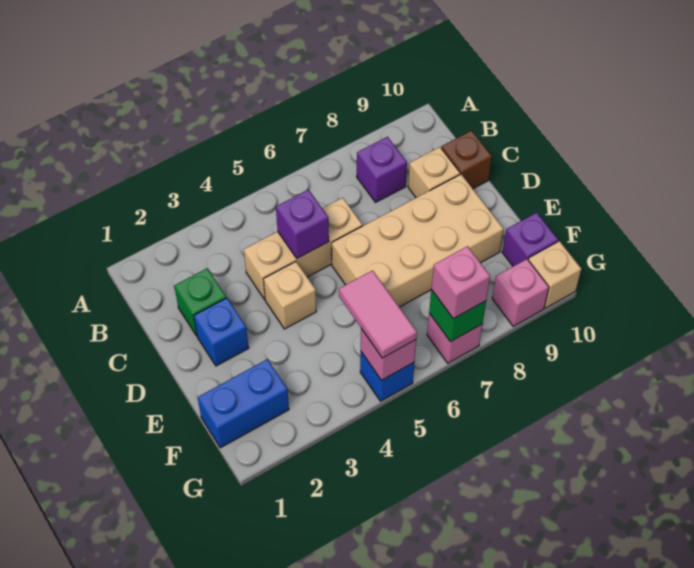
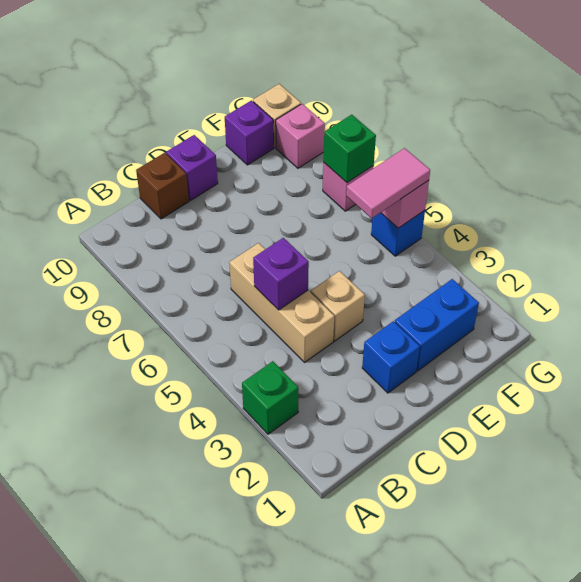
purple 1x1 brick [357,137,407,202] -> purple 1x1 brick moved to [166,135,218,201]
green 1x1 brick [174,268,226,336] -> green 1x1 brick moved to [242,361,298,434]
tan 1x1 brick [408,147,460,198] -> none
tan 2x4 brick [332,174,503,307] -> none
blue 1x2 brick [198,359,289,448] -> blue 1x2 brick turned to [395,279,479,371]
pink 1x1 brick [431,246,490,319] -> none

